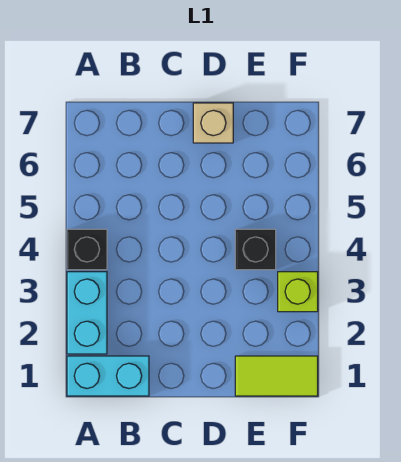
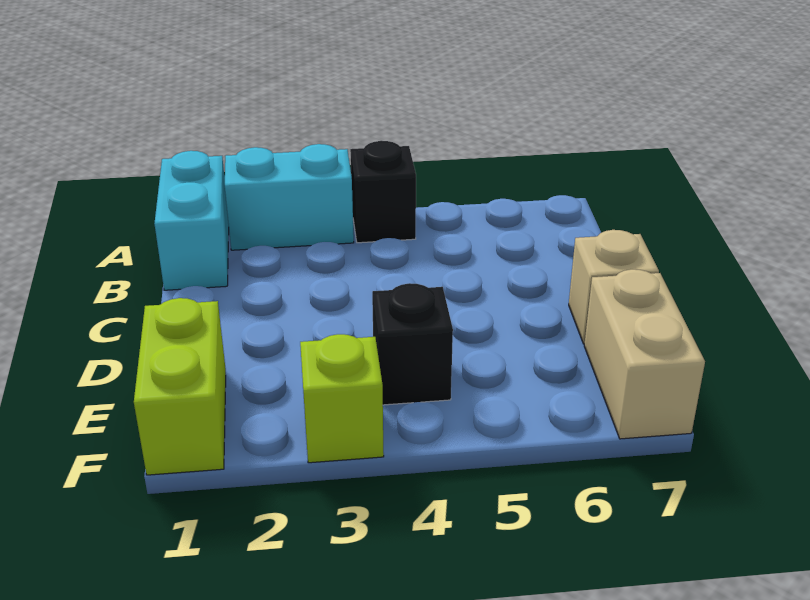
lime 1x2 tile [235,356,318,396] -> lime 1x2 brick [134,298,226,475]
none -> tan 1x2 brick [584,269,705,439]

